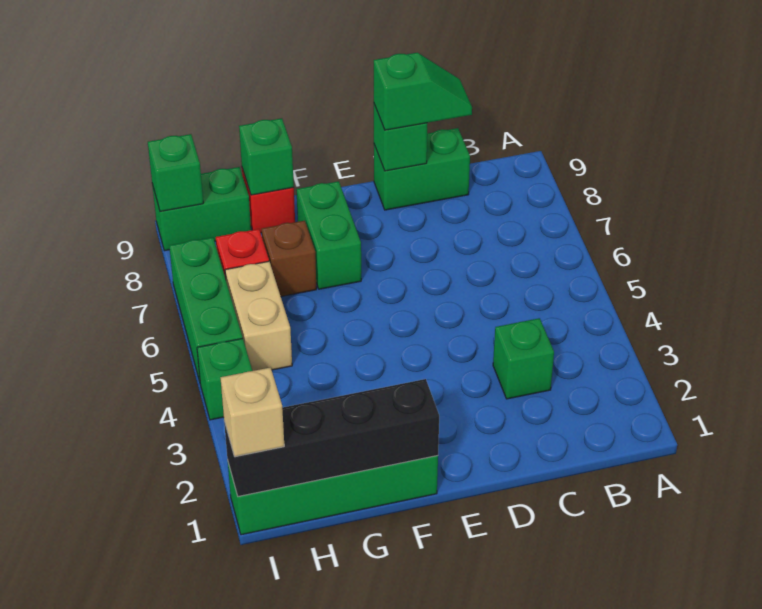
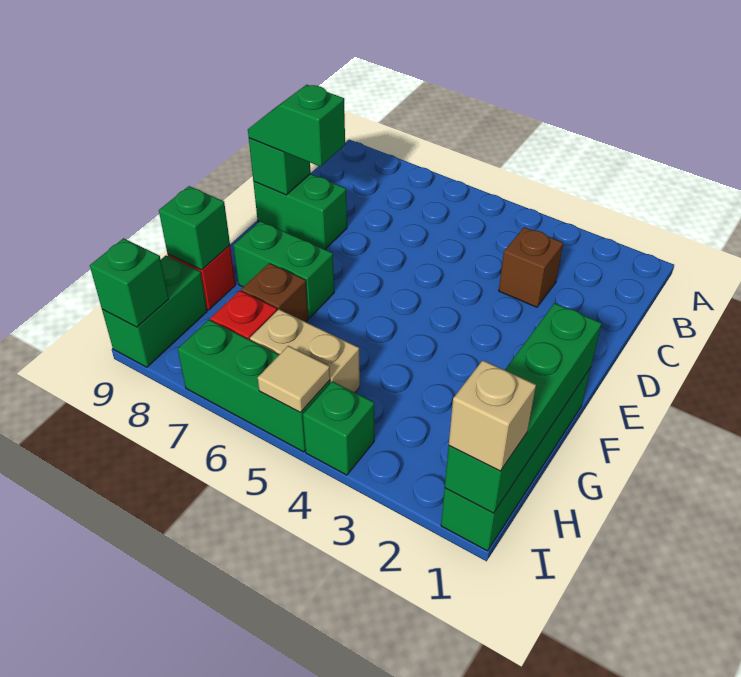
green 1x1 brick [493,318,554,399] -> brown 1x1 brick [499,227,563,307]
green 1x2 brick [374,128,470,210] -> green 1x2 brick turned to [253,174,347,249]
green 1x2 slope [374,53,472,130] -> green 1x2 slope turned to [248,85,345,167]
black 1x4 brick [224,379,439,496] -> green 1x4 brick [445,303,602,513]
none -> tan 1x1 tile [258,346,330,413]

